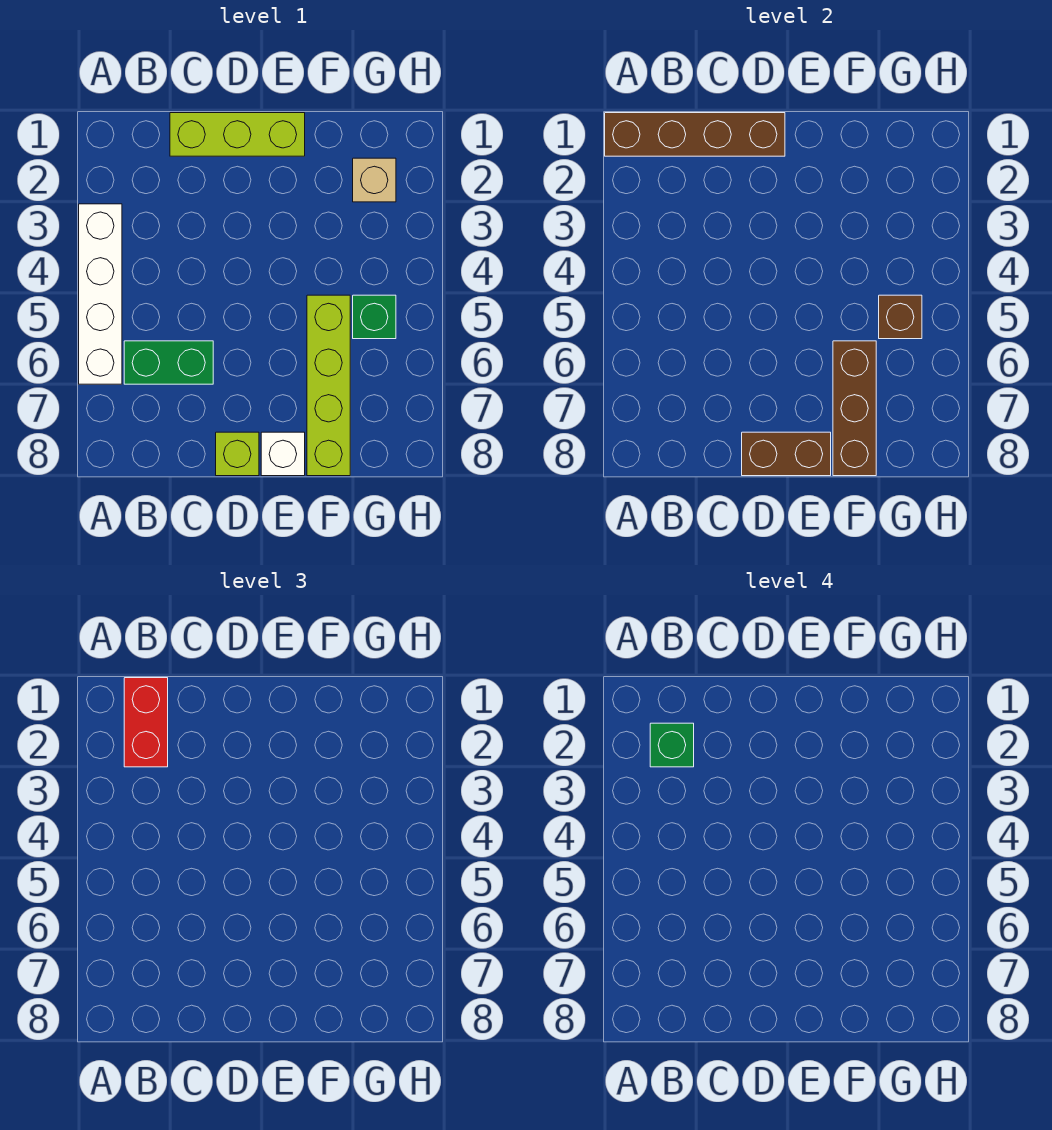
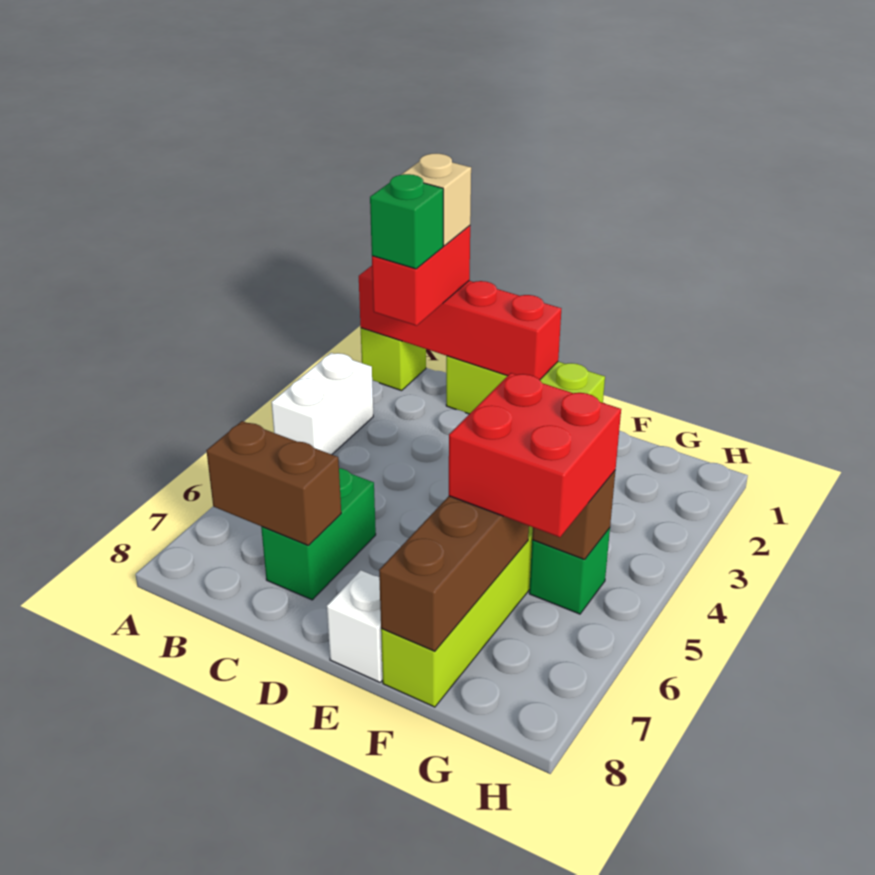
brown 1x4 brick [605,113,785,156] -> red 1x4 brick [359,266,561,380]
white 1x4 brick [79,204,122,384] -> white 1x2 brick [271,353,373,455]
green 1x2 brick [124,341,213,384] -> green 1x2 brick turned to [261,468,376,600]
lime 1x1 brick [216,432,259,476] -> lime 1x1 brick moved to [361,328,426,391]
brown 1x2 brick [742,432,831,476] -> brown 1x2 brick moved to [206,421,341,545]
none -> red 2x2 brick [449,373,621,537]
tan 1x1 brick [353,158,396,202] -> tan 1x1 brick moved to [401,154,471,246]

